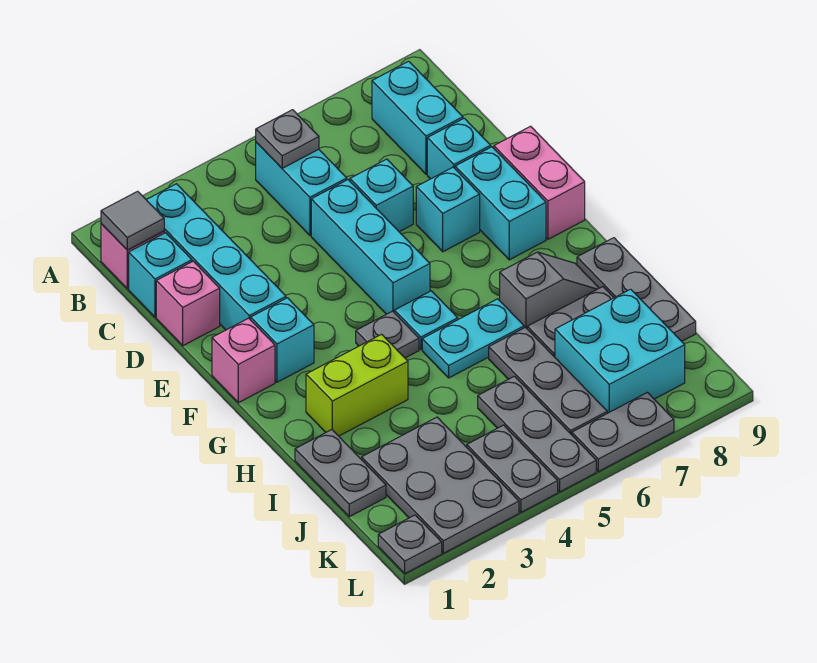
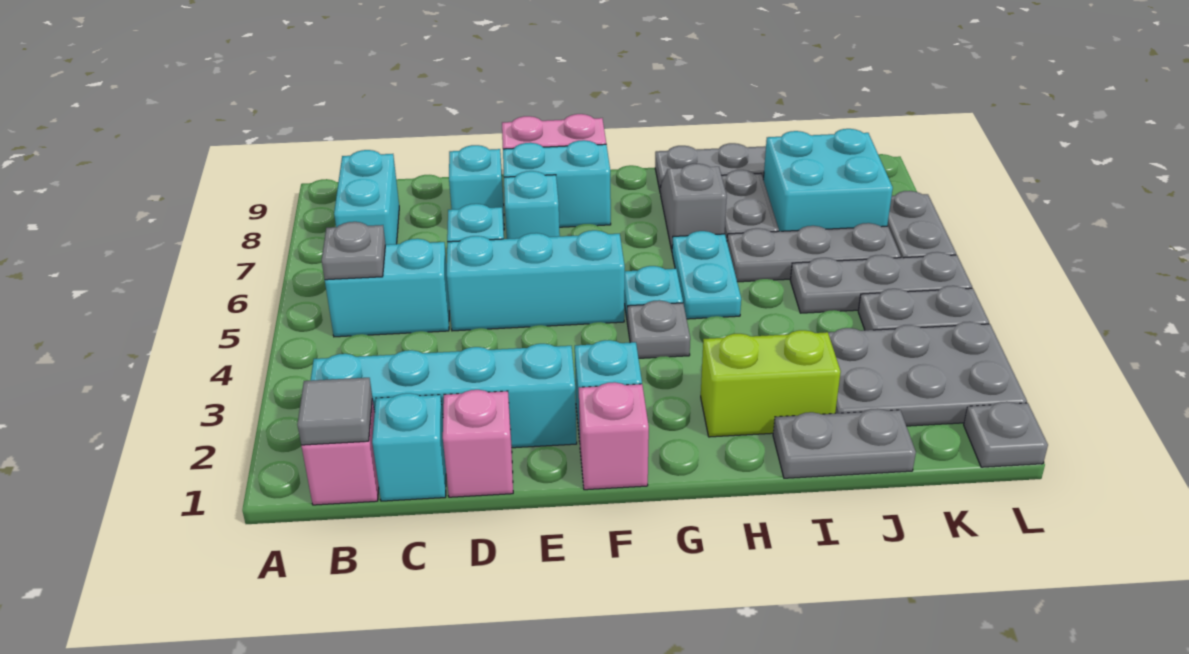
cyan 1x2 brick [372,61,463,174] -> cyan 1x2 brick turned to [334,150,399,245]
lime 1x2 brick [306,334,408,436] -> lime 1x2 brick turned to [701,330,841,437]

